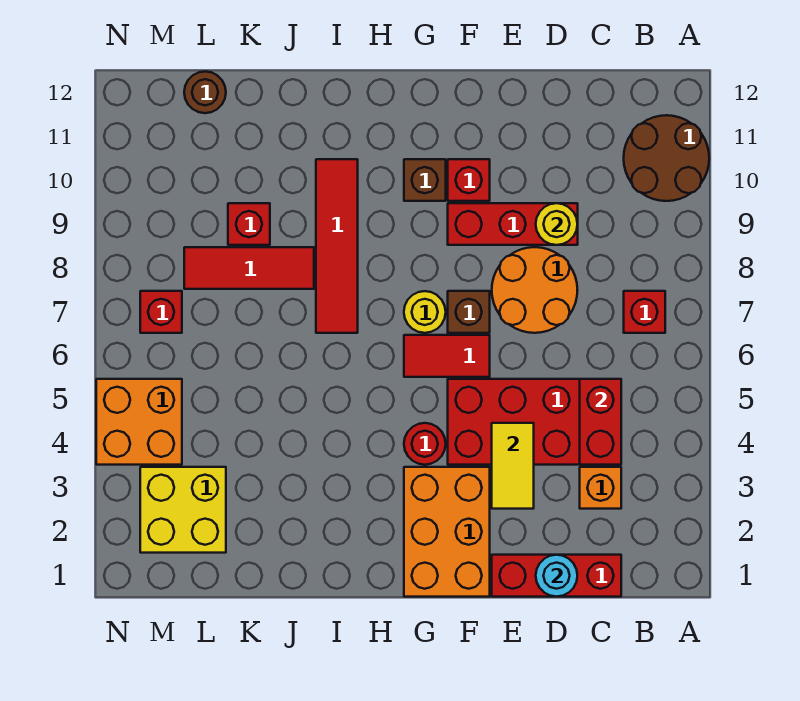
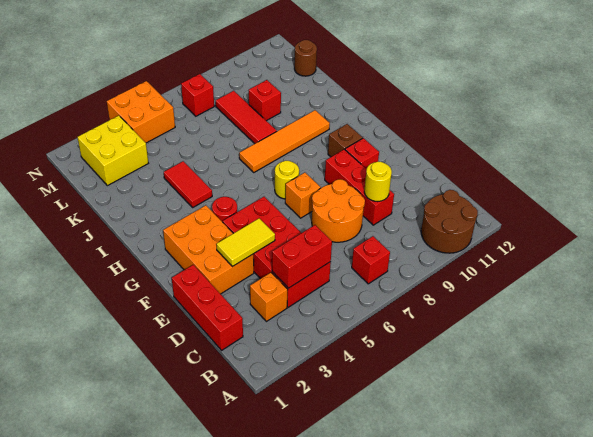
cyan 1x1 round brick [536,555,577,597] -> none
orange 2x3 brick [404,467,490,597] -> orange 2x3 brick turned to [163,205,254,294]
red 1x2 tile [404,335,490,377] -> red 1x2 tile moved to [164,161,212,207]
brown 1x1 brick [448,291,490,333] -> orange 1x1 brick [285,173,321,218]
red 1x4 tile [316,159,358,333] -> orange 1x4 tile [239,110,330,172]

